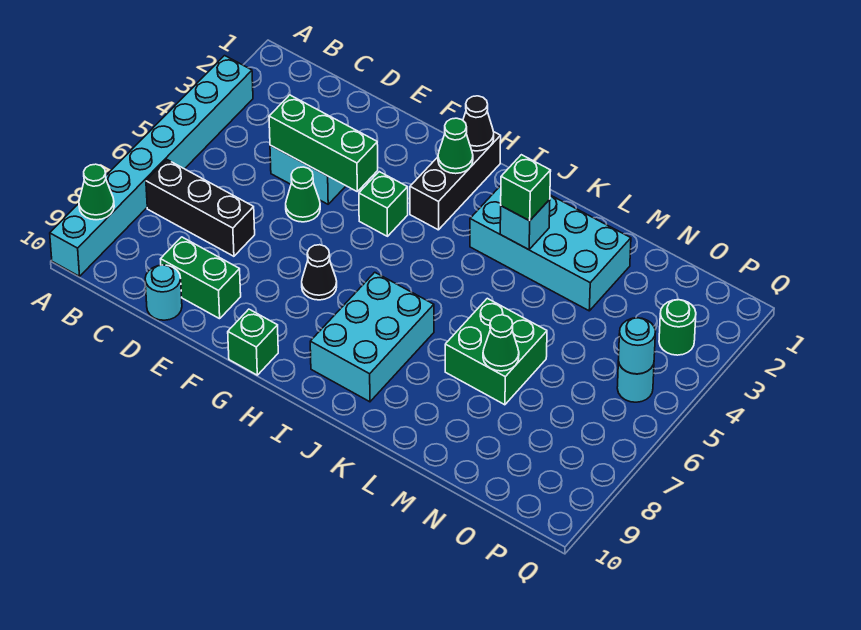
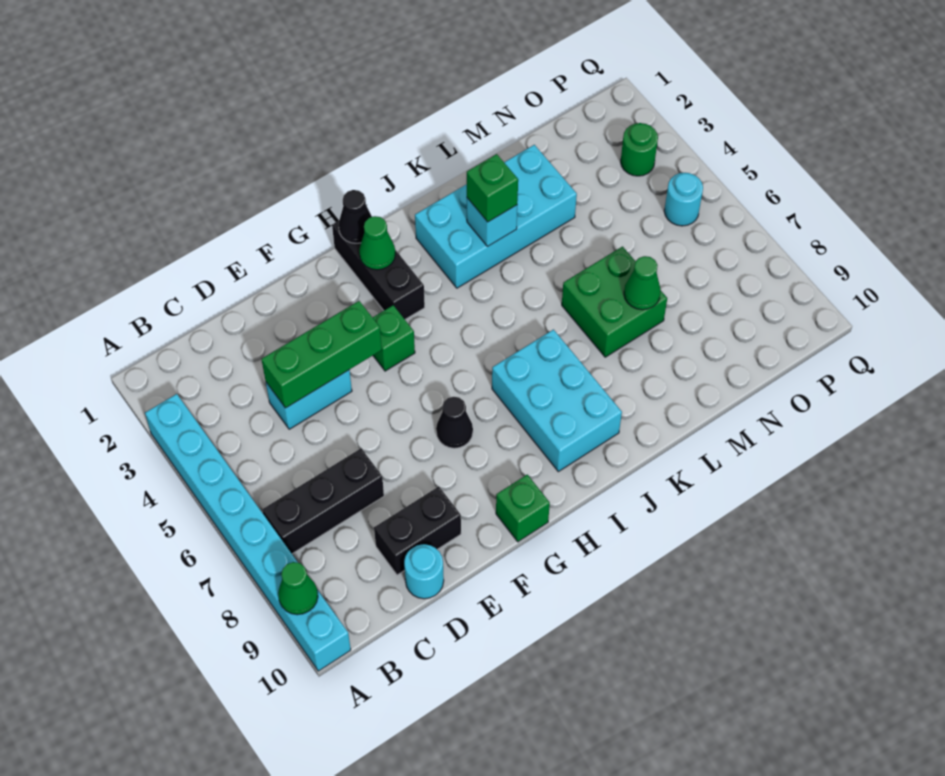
green 1x2 brick [161,237,241,319] -> black 1x2 brick [374,487,461,575]
green 1x1 cone [286,167,320,222] -> none
cyan 1x1 round brick [618,318,656,374] -> none

